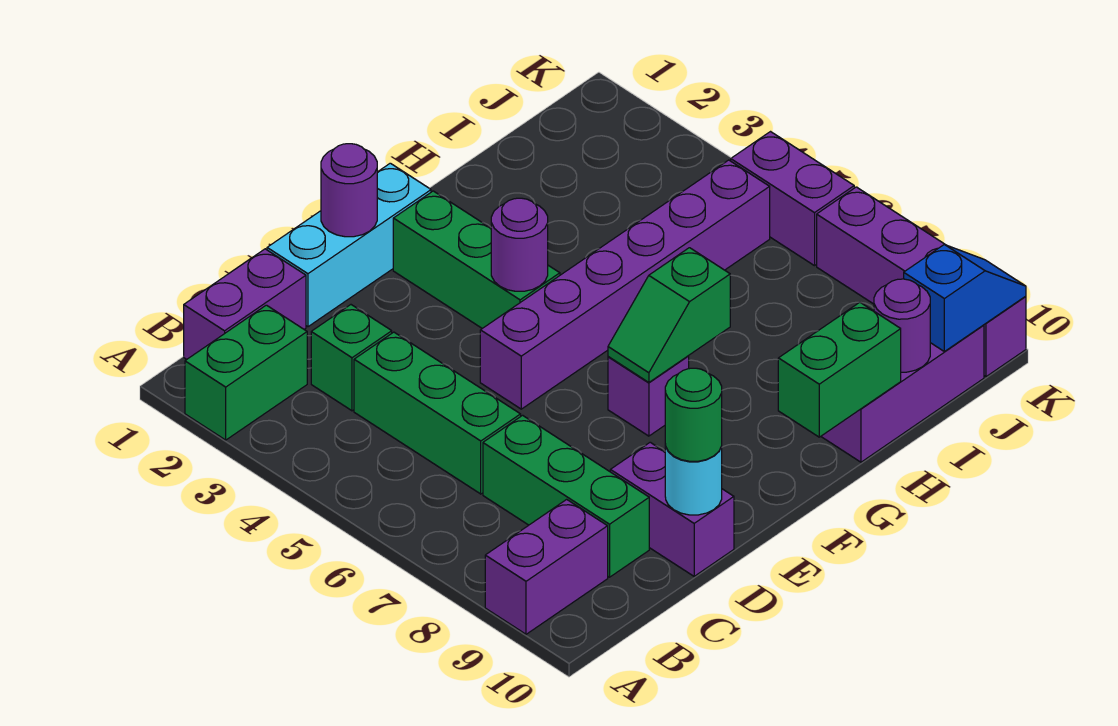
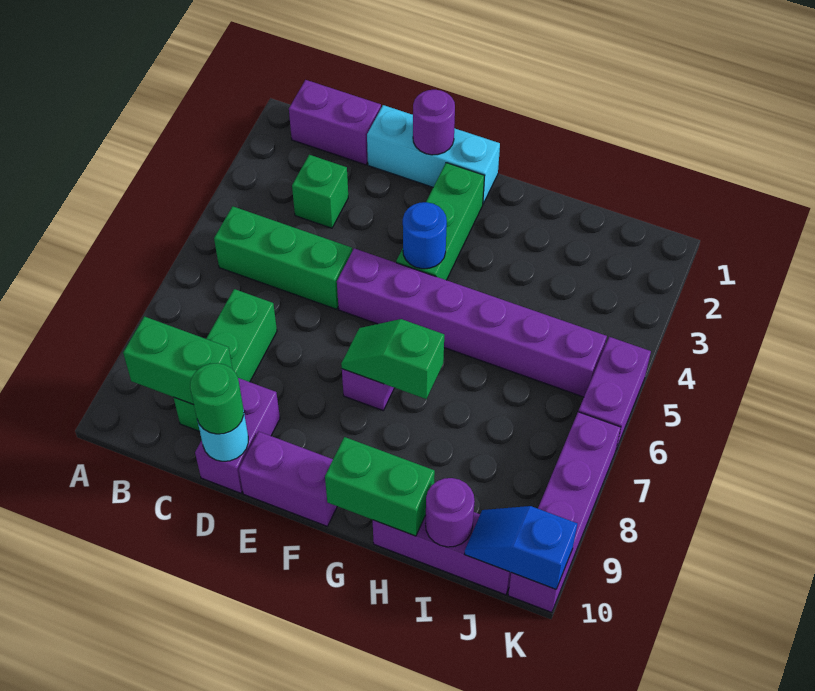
green 1x2 brick [185,305,307,440] -> green 1x2 brick moved to [123,316,232,405]
purple 1x2 brick [485,499,608,634] -> purple 1x2 brick moved to [239,431,337,526]
green 1x3 brick [354,332,521,494] -> green 1x3 brick turned to [214,206,352,309]
purple 1x1 round brick [491,198,548,291] -> blue 1x1 round brick [403,202,447,269]
blue 1x2 slope [904,244,1026,351] -> blue 1x2 slope turned to [464,506,577,589]

